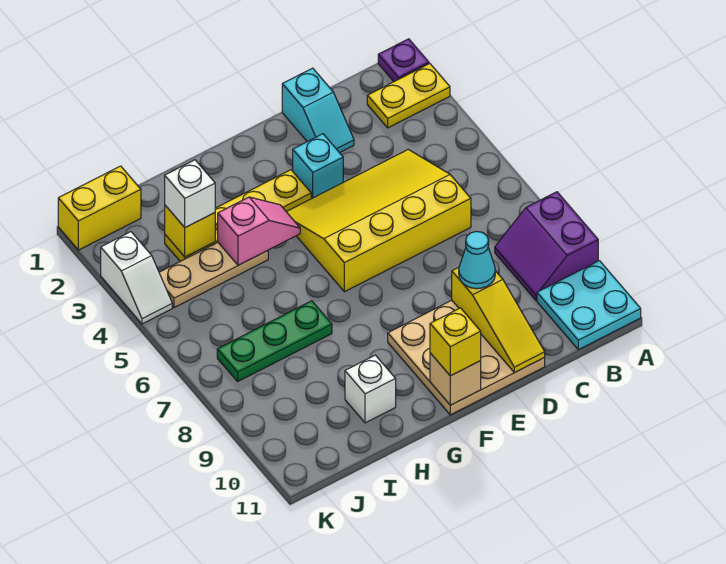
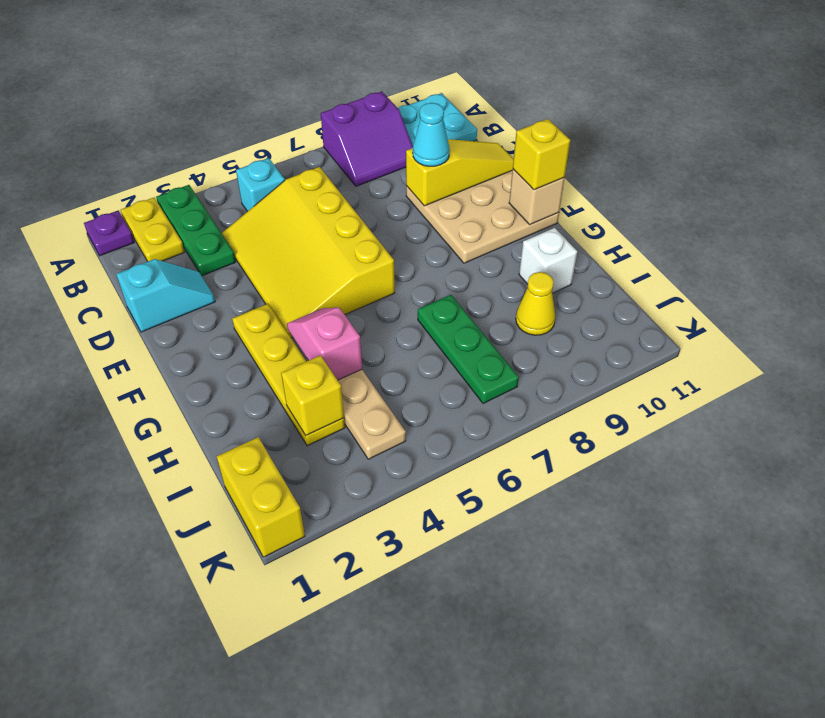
none -> green 1x3 plate [156,185,236,276]
cyan 1x1 brick [293,134,343,199] -> cyan 1x1 brick moved to [236,158,285,212]
white 1x1 brick [165,160,215,228] -> none
none -> yellow 1x1 cone [516,272,556,335]
white 1x2 slope [101,232,172,324] -> none

